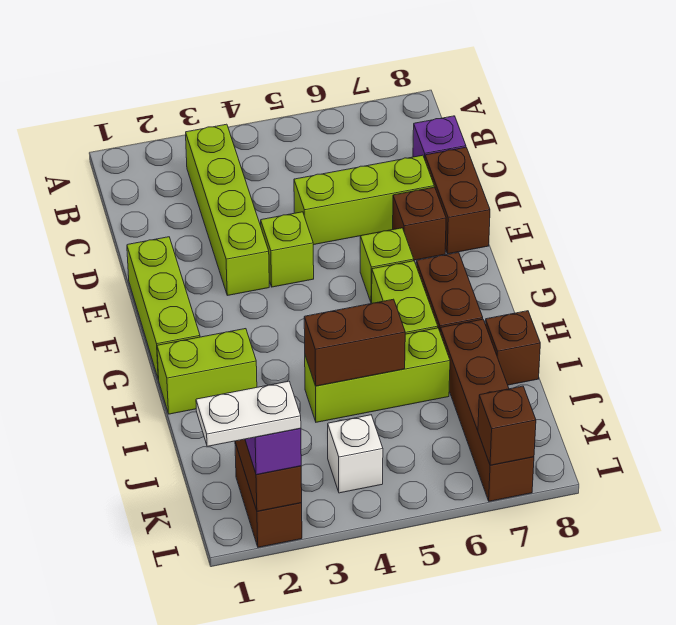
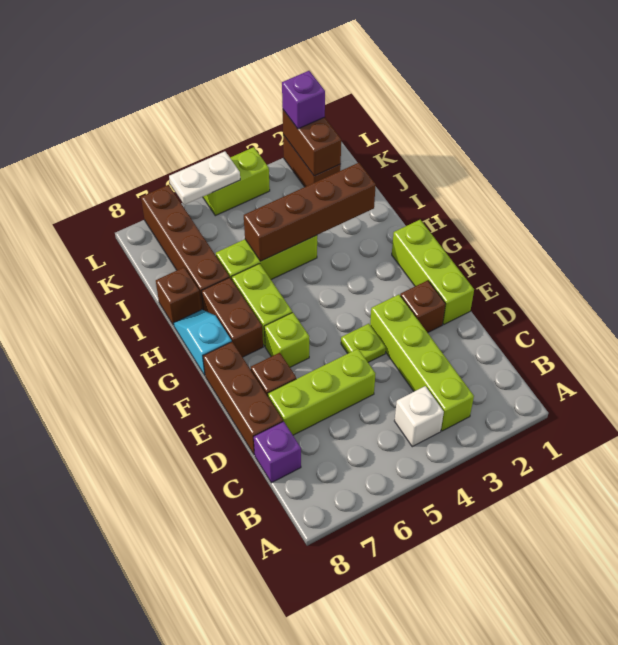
brown 1x2 brick [425,147,490,254] -> brown 1x3 brick [203,342,283,455]
lime 1x1 brick [261,212,314,287] -> lime 1x1 plate [341,324,386,362]
none -> cyan 1x2 slope [174,310,232,375]
lime 1x2 brick [157,329,257,414] -> lime 1x2 brick moved to [203,147,270,216]
brown 1x2 brick [304,299,405,386] -> brown 1x4 brick [244,163,376,261]
white 1x1 brick [328,415,383,493] -> white 1x1 brick moved to [395,386,444,447]
white 1x2 plate [196,381,301,446] -> white 1x2 plate moved to [169,151,240,205]
brown 1x1 brick [478,386,536,465] -> brown 1x1 brick moved to [400,280,445,333]

